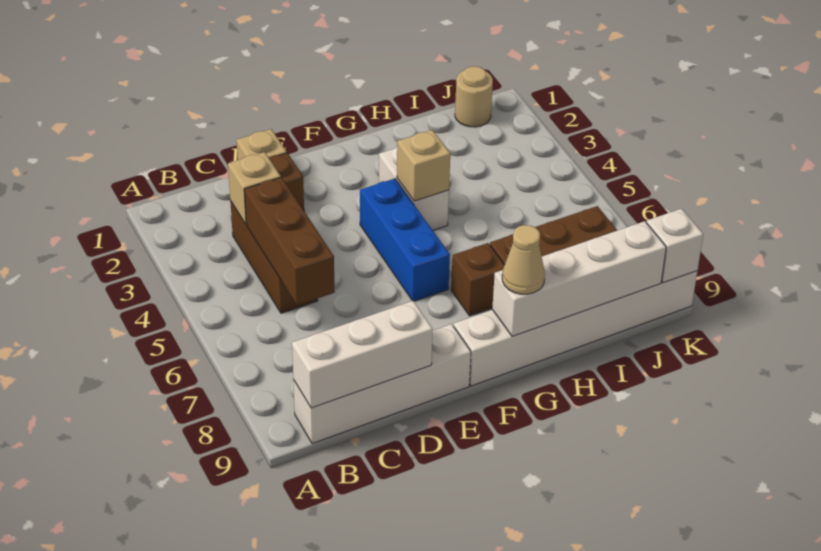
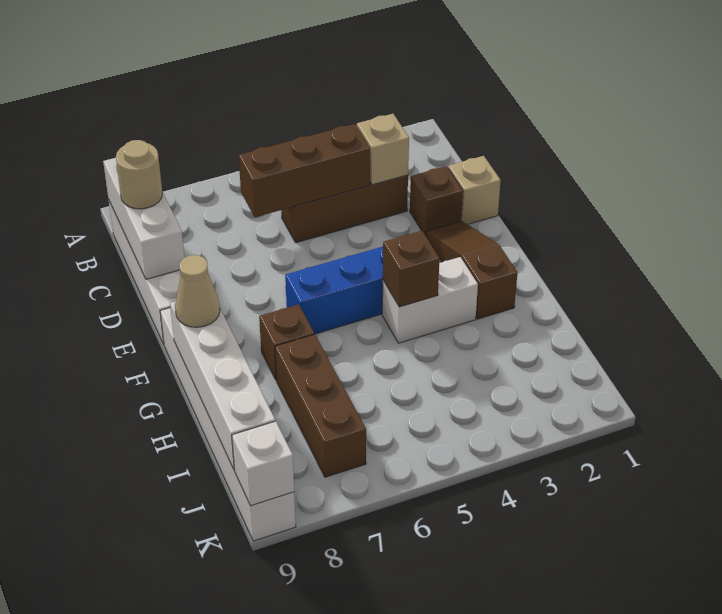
none -> brown 1x3 slope [426,221,518,319]
tan 1x1 brick [397,130,450,201] -> brown 1x1 brick [383,231,440,307]
tan 1x1 round brick [455,66,493,127] -> tan 1x1 round brick moved to [116,140,162,209]

